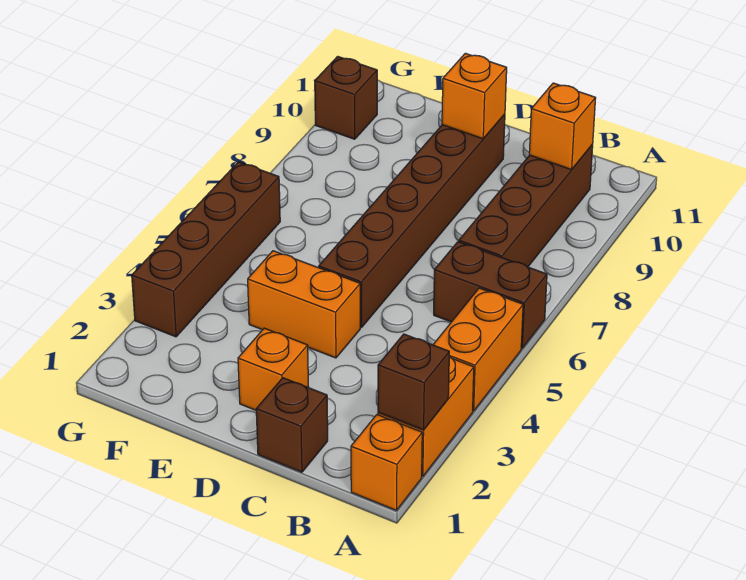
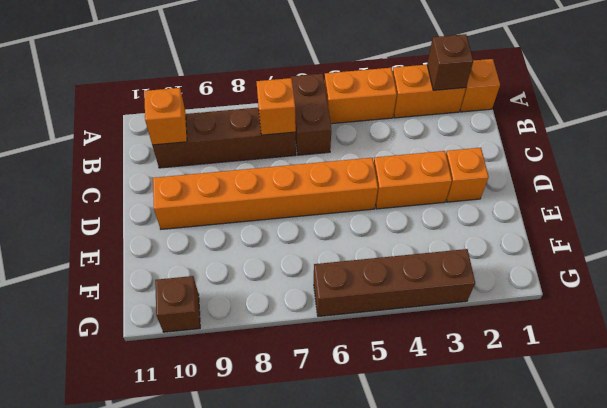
brown 1x1 brick [256,378,328,472] -> none
orange 1x2 brick [248,251,360,358] -> orange 1x2 brick turned to [374,151,452,209]
brown 1x6 brick [319,114,505,327] -> orange 1x6 brick [153,158,378,229]
orange 1x1 brick [442,53,507,139] -> orange 1x1 brick moved to [256,78,296,135]

